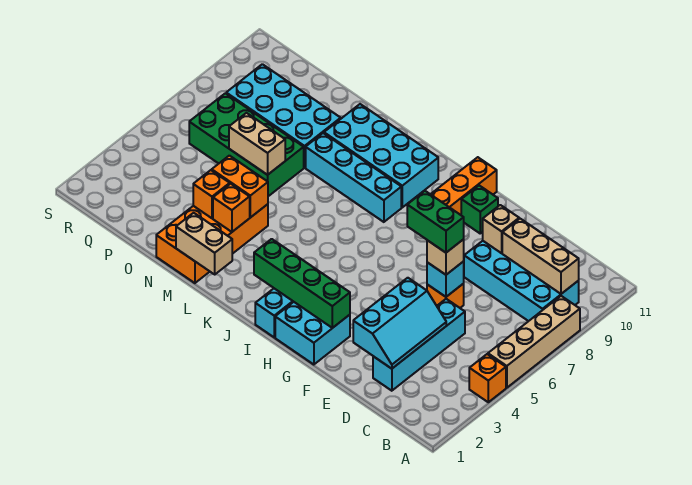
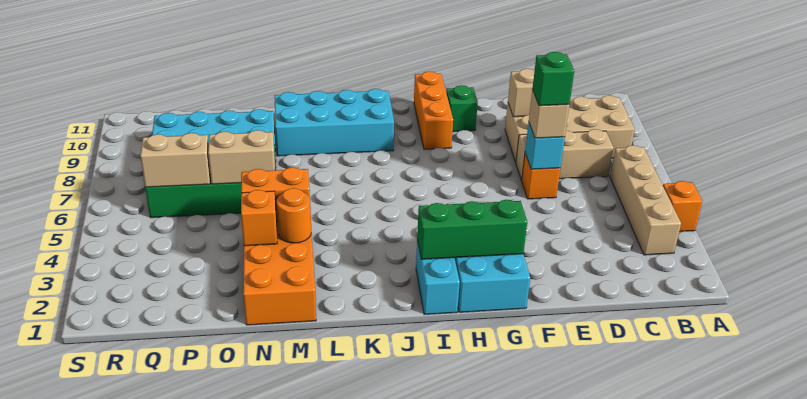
tan 1x4 brick [488,296,580,388] -> tan 1x4 brick moved to [610,145,681,255]
cyan 2x4 brick [464,241,579,321] -> tan 2x4 brick [505,95,635,162]
tan 1x3 brick [502,219,579,294] -> tan 1x3 brick moved to [516,129,613,180]
cyan 1x4 brick [373,299,465,391] -> none
cyan 2x3 slope [353,278,446,369] -> none
green 1x2 brick [407,191,464,253] -> green 1x1 brick [533,52,574,106]
green 1x4 brick [254,239,350,328] -> green 1x3 brick [417,200,527,259]
cyan 1x4 brick [306,133,401,222] -> none
tan 1x2 brick [176,213,232,274] -> tan 1x2 brick moved to [140,133,211,187]
orange 1x1 brick [213,184,250,232] -> orange 1x1 round brick [277,188,311,243]

